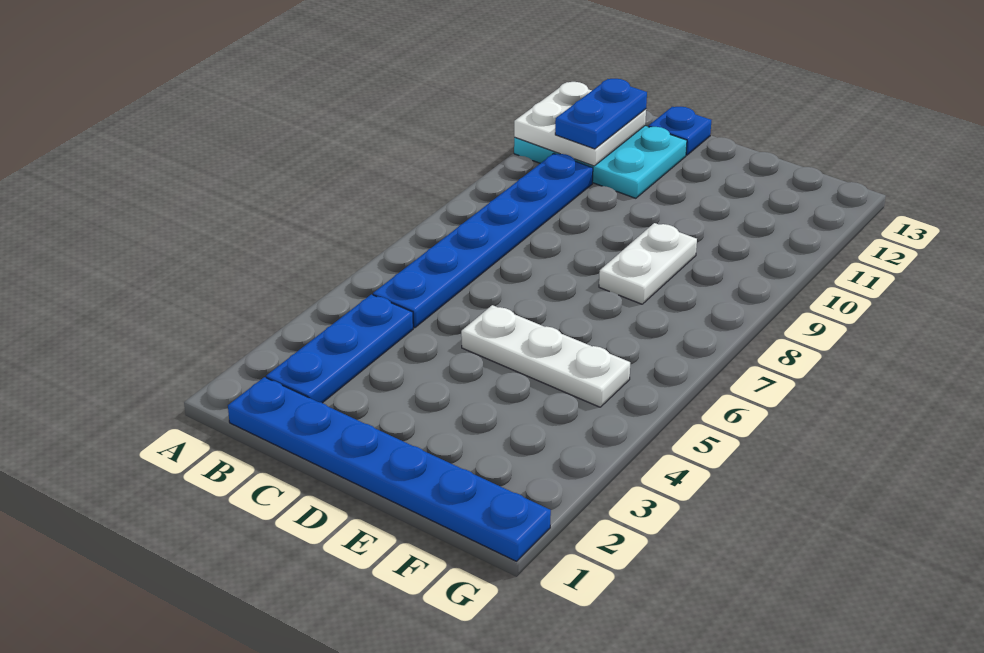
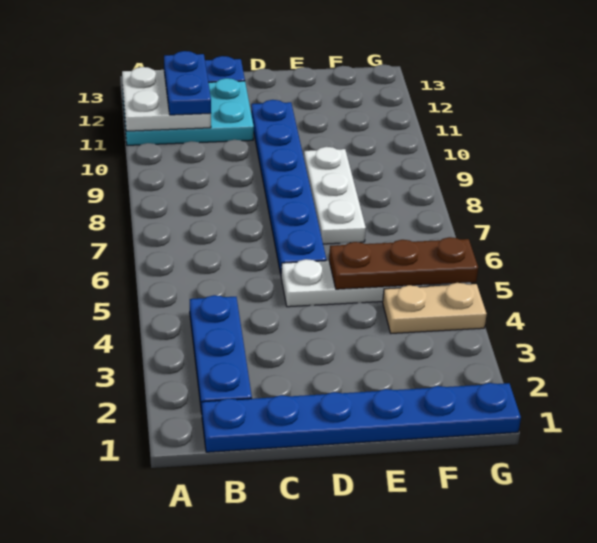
blue 1x6 plate [373,153,593,328] -> blue 1x6 plate moved to [251,100,326,274]
none -> brown 1x3 plate [329,237,478,289]
white 1x2 plate [599,223,697,304] -> white 1x3 plate [304,147,366,244]
none -> tan 1x2 plate [383,283,487,333]

